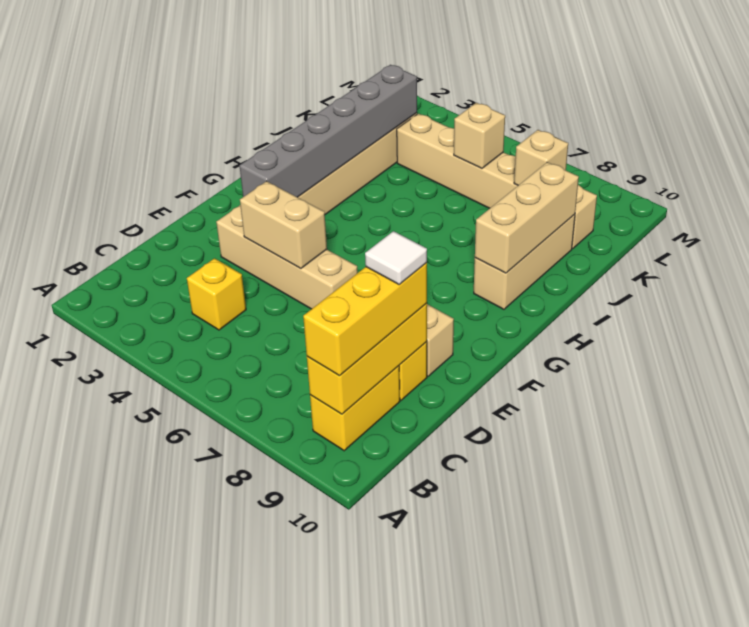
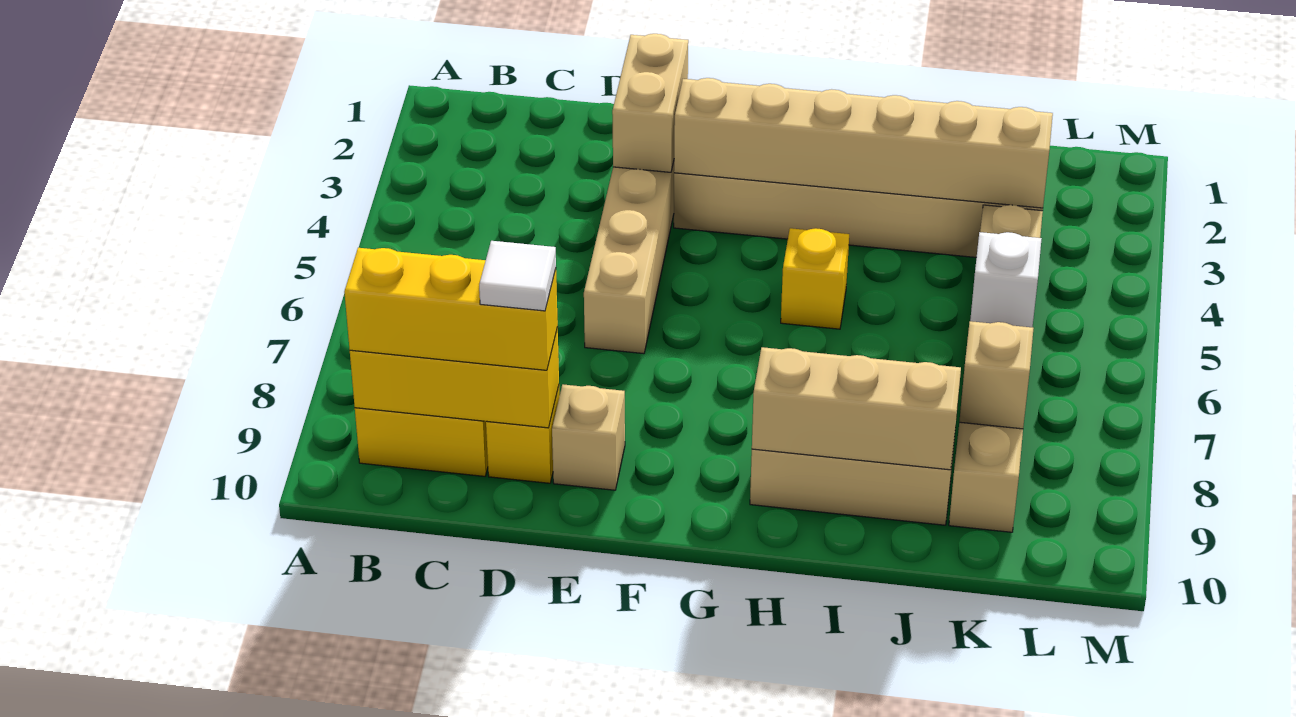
yellow 1x1 brick [187,258,246,330] -> yellow 1x1 brick moved to [781,228,849,329]
tan 1x2 brick [240,181,327,269] -> tan 1x2 brick moved to [612,34,688,172]
grey 1x6 brick [240,65,417,197] -> tan 1x6 brick [674,78,1053,208]
tan 1x1 brick [454,103,505,169] -> white 1x1 brick [970,232,1042,327]

